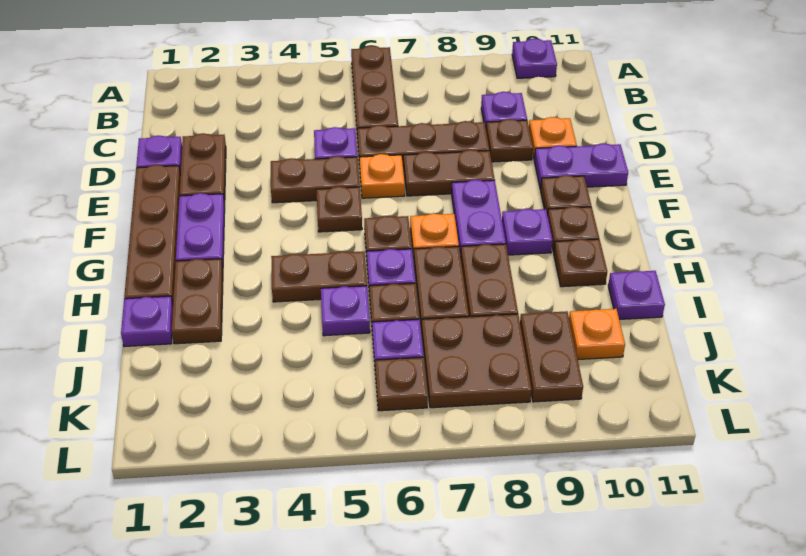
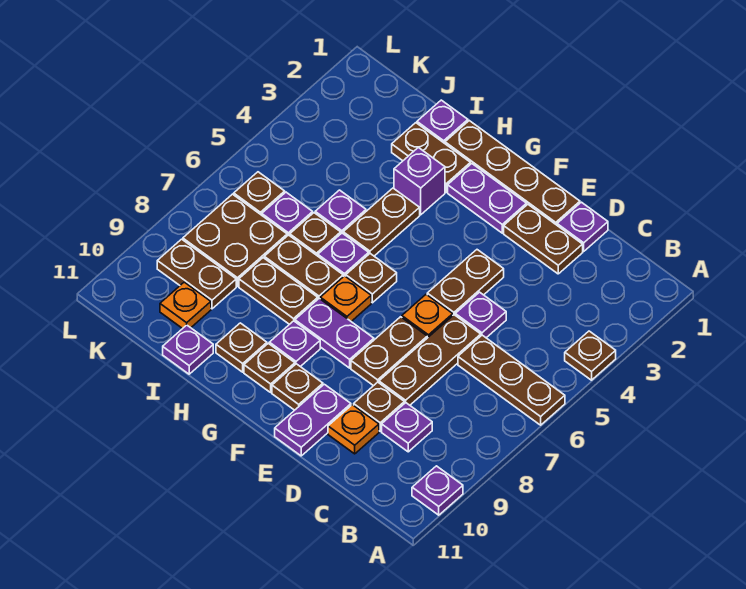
brown 1x1 plate [316,186,362,232] -> brown 1x1 plate moved to [565,331,616,380]
none -> purple 1x1 brick [394,148,445,215]

